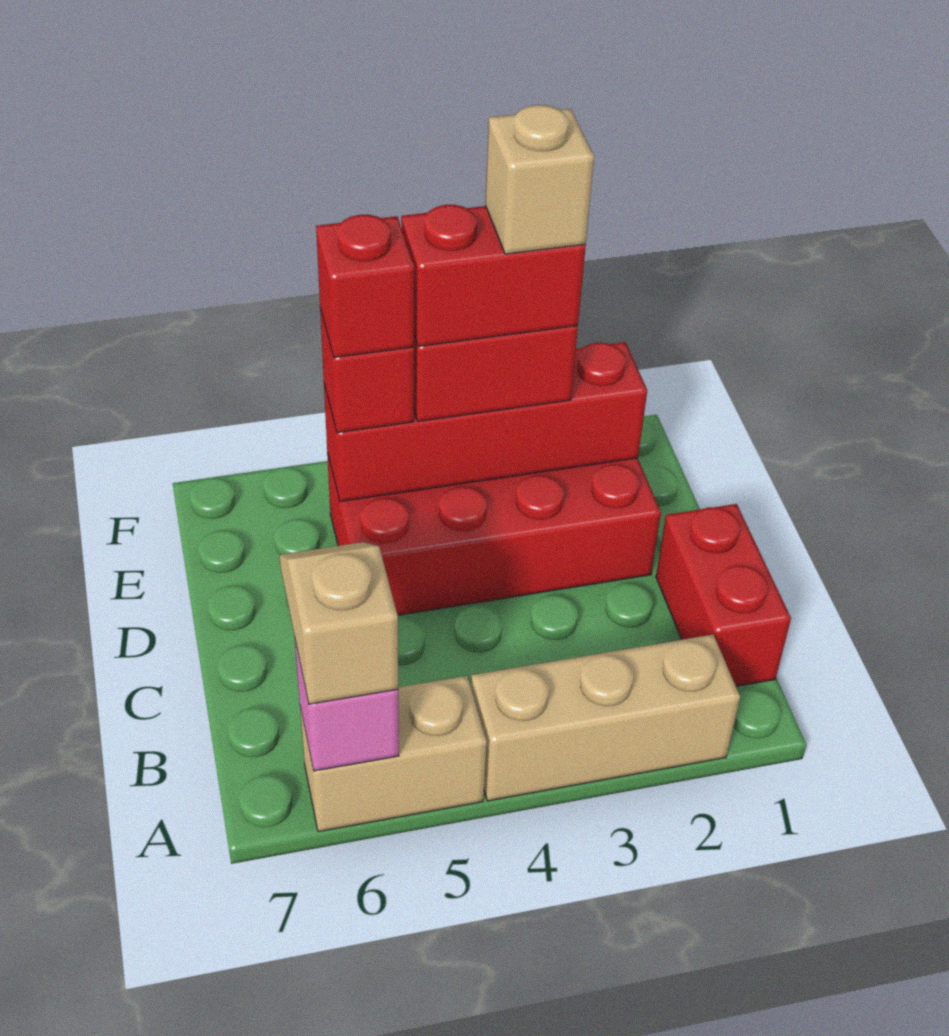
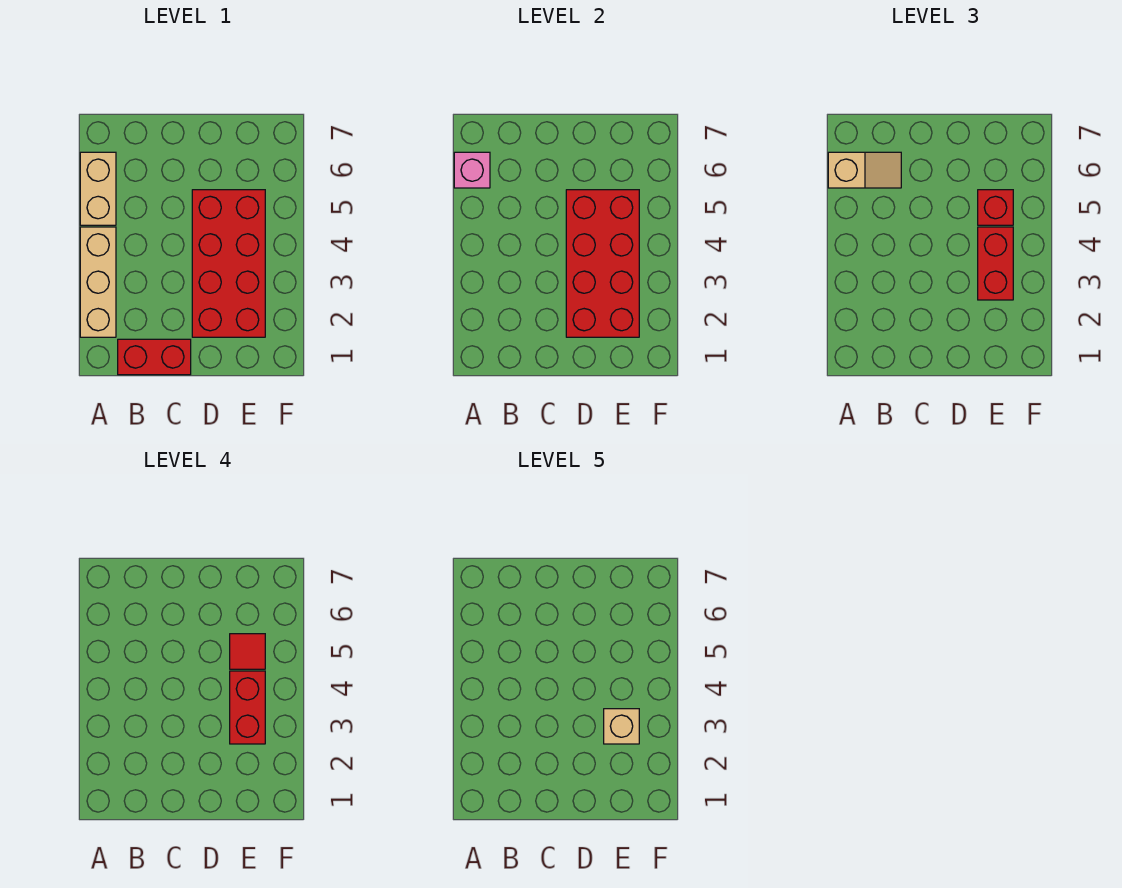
red 1x4 brick [324,342,647,502] -> red 2x4 brick [566,190,639,337]
red 1x1 brick [316,215,414,358] -> red 1x1 tile [230,634,265,669]

